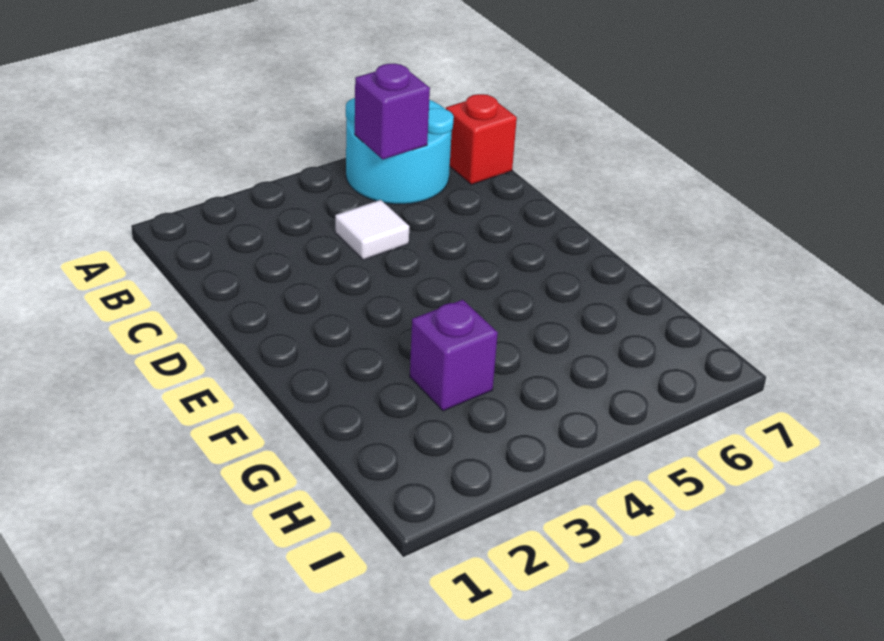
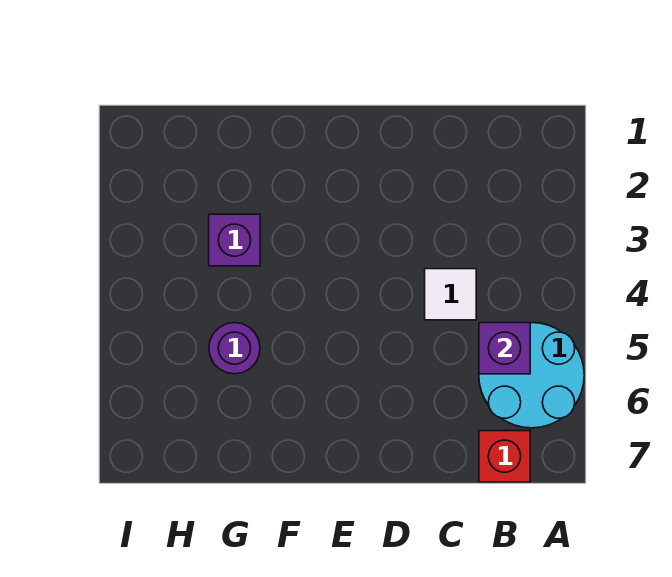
none -> purple 1x1 round brick [209,323,260,374]

